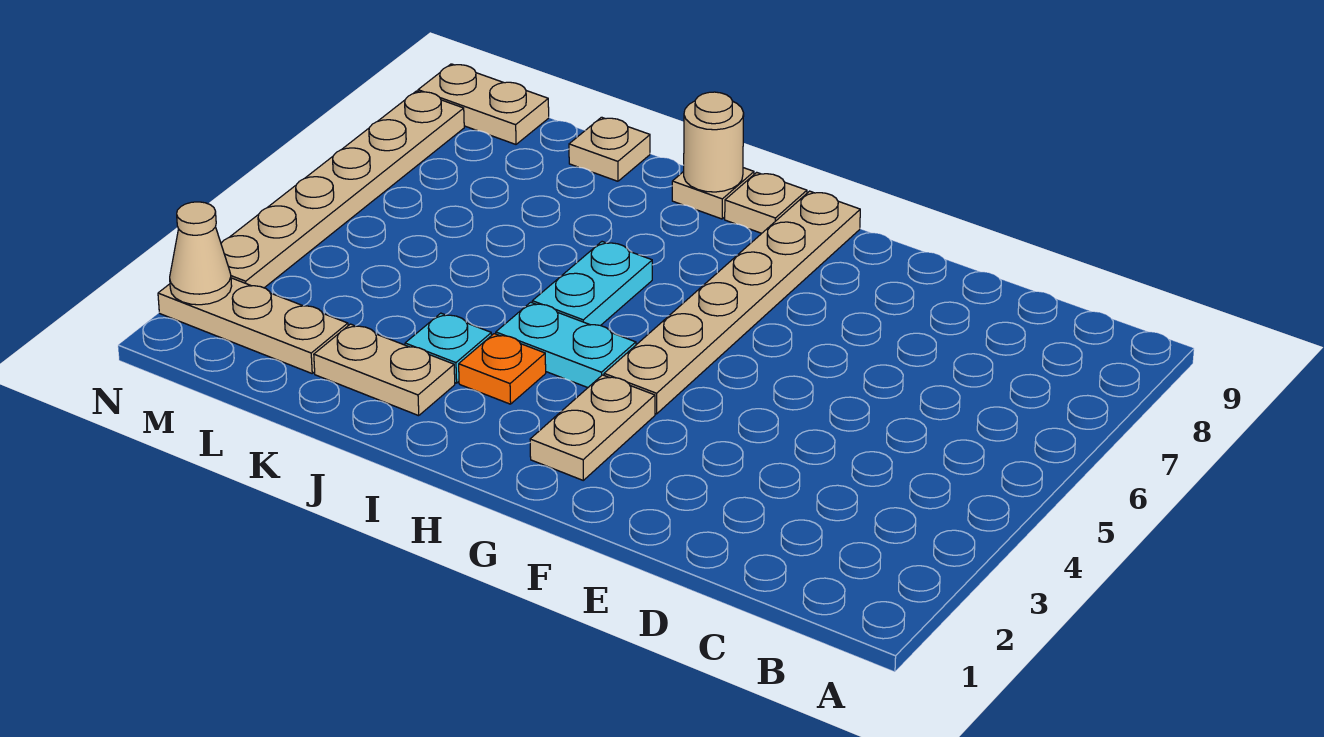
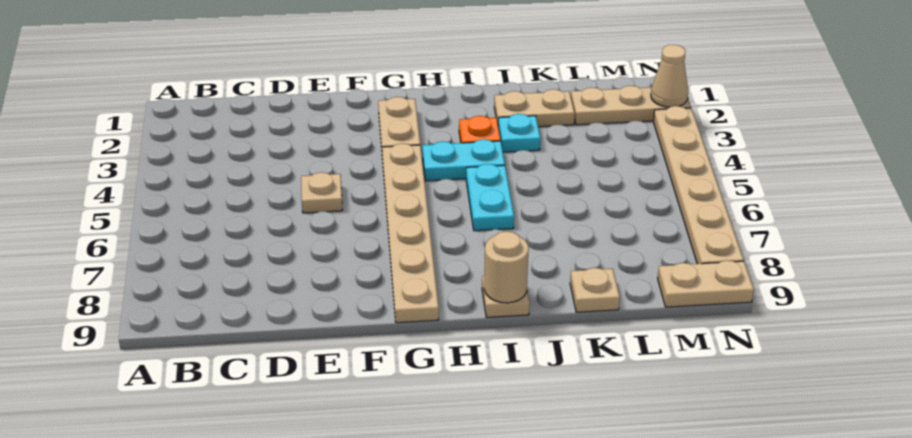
tan 1x1 plate [725,172,807,233] -> tan 1x1 plate moved to [301,172,343,213]

